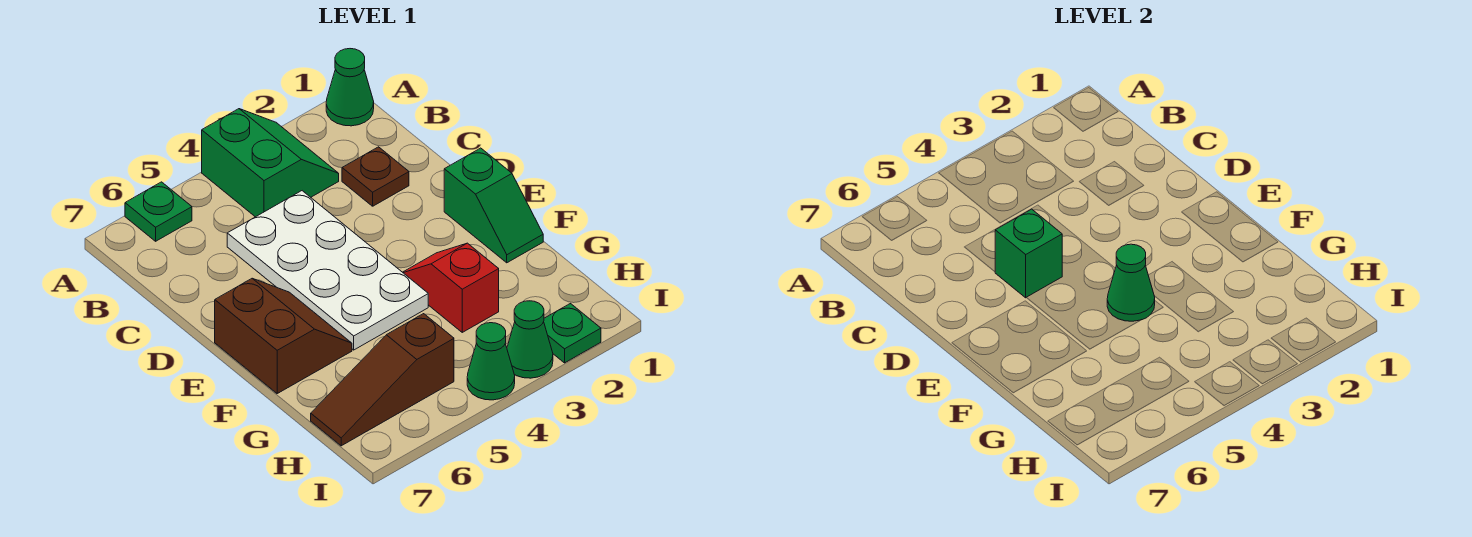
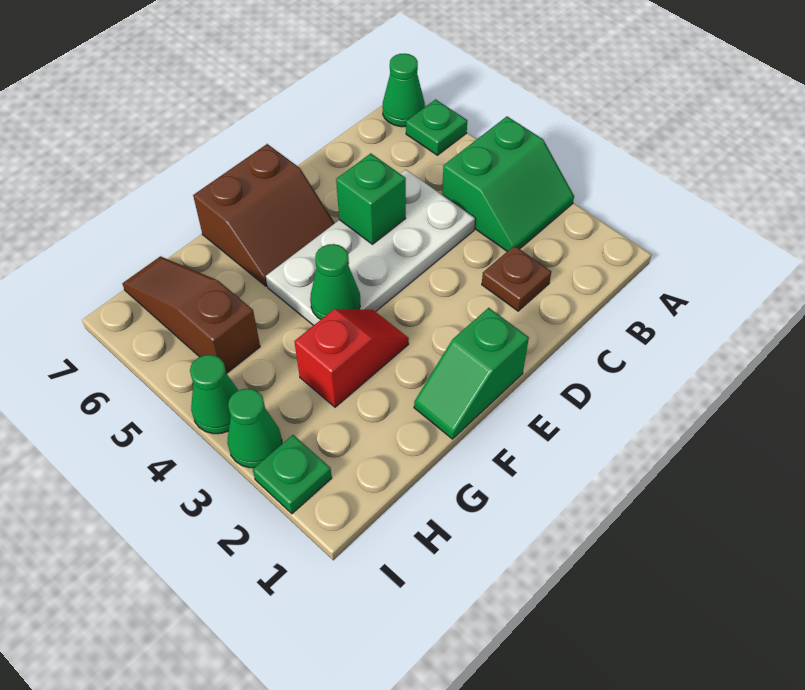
green 1x1 cone [326,49,374,126] -> green 1x1 cone moved to [383,54,425,127]

